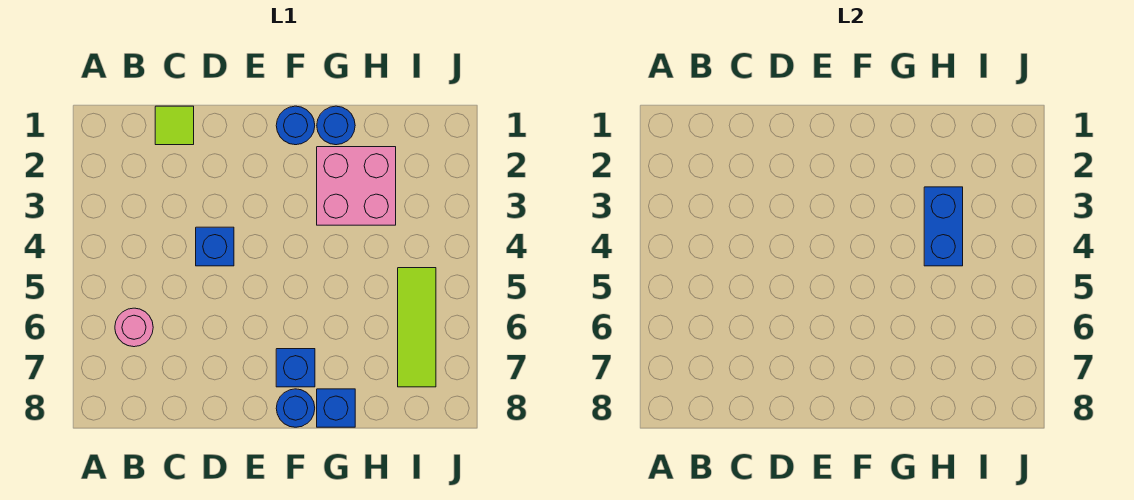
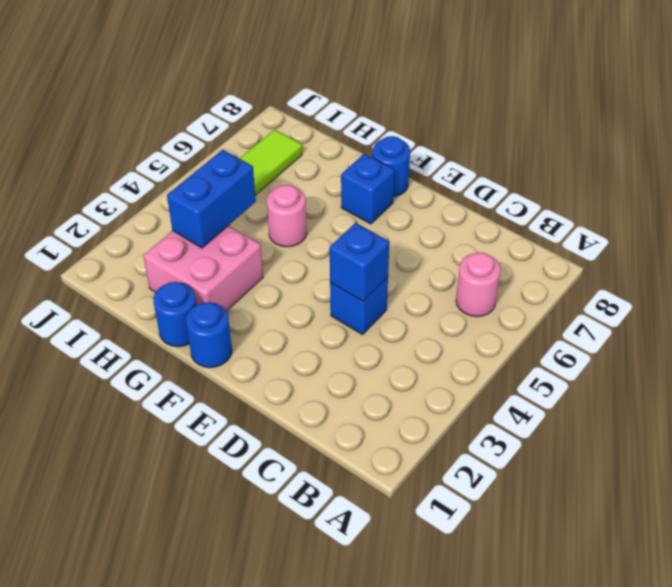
lime 1x1 tile [155,106,194,145] -> none
none -> pink 1x1 round brick [267,185,307,247]
blue 1x1 brick [317,389,355,427] -> blue 1x1 brick moved to [330,223,390,301]

